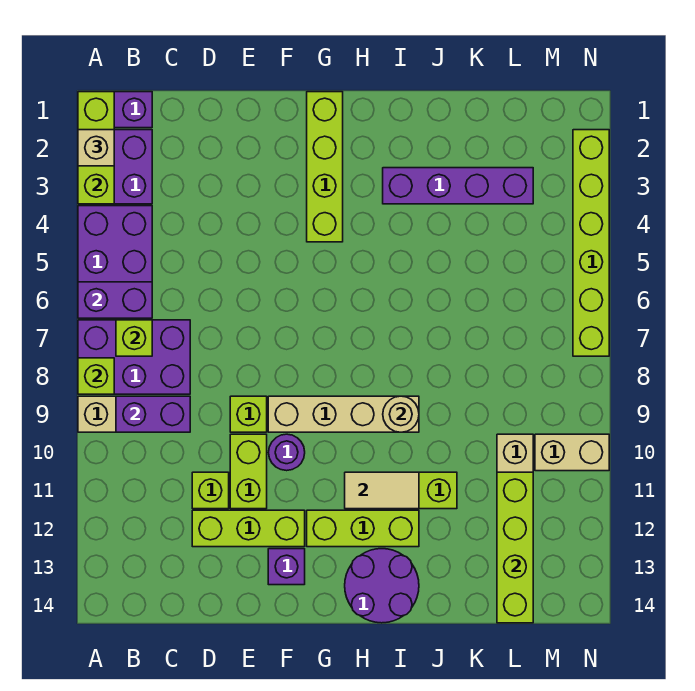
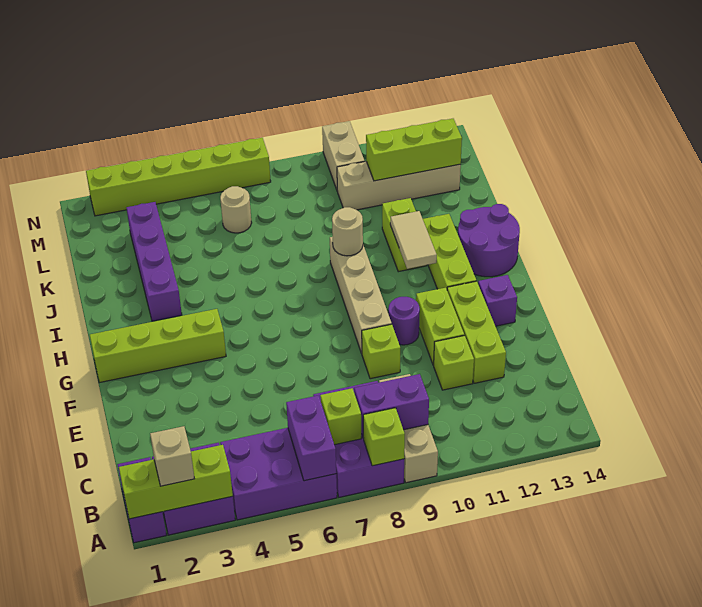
purple 1x2 brick [116,396,190,432] -> purple 1x2 brick turned to [354,374,429,437]
lime 1x2 brick [230,434,267,509] -> lime 1x2 brick turned to [416,288,464,365]
none -> tan 1x1 round brick [220,186,252,233]
lime 1x4 brick [497,472,533,623] -> lime 1x3 brick [366,119,462,181]

